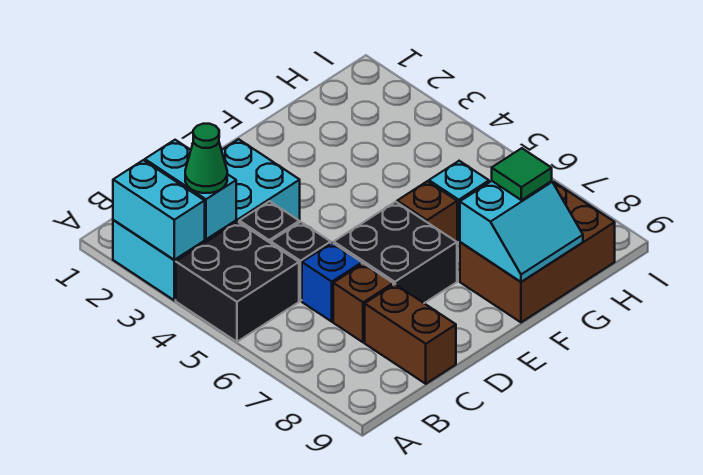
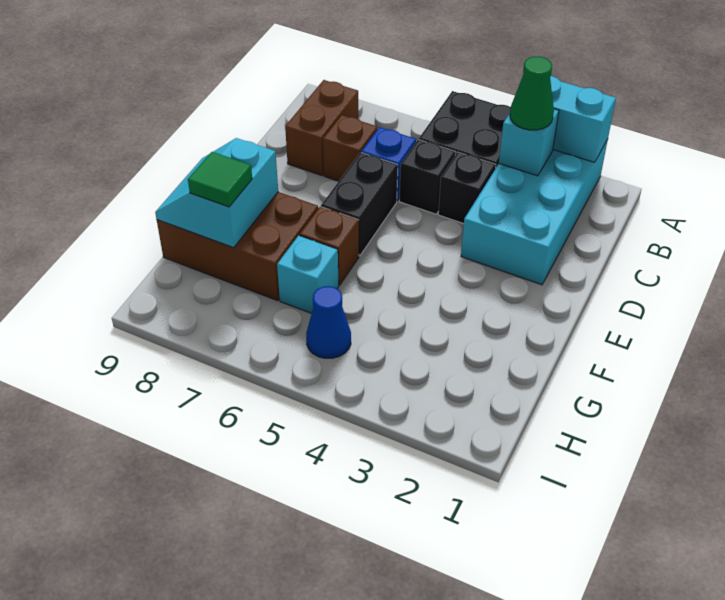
cyan 1x2 brick [145,140,236,239] -> cyan 1x1 brick [499,109,559,176]
brown 1x2 brick [365,284,456,384] -> brown 1x2 brick turned to [285,80,358,175]
black 2x2 brick [334,202,457,303] -> black 1x2 brick [321,152,398,256]
brown 2x3 brick [460,182,615,322] -> brown 2x3 brick turned to [157,192,318,301]
none -> blue 1x1 cone [306,286,351,358]

